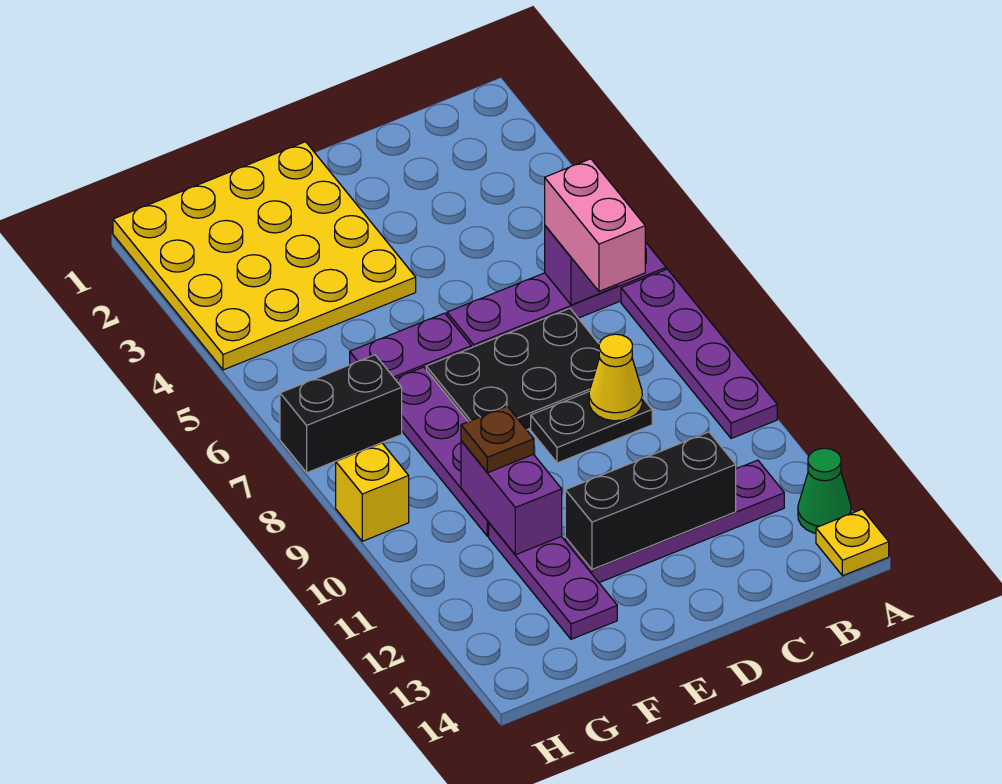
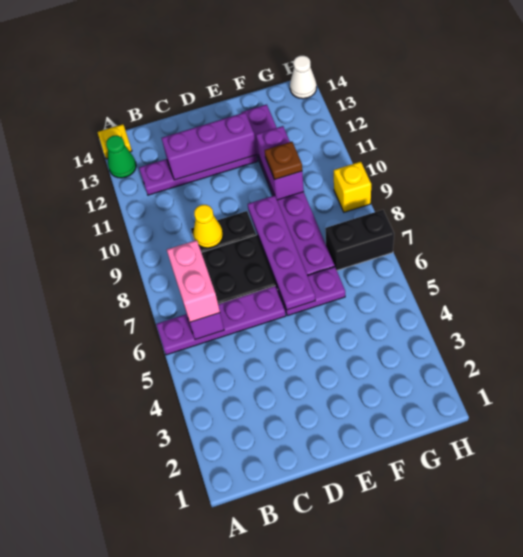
purple 1x4 plate [621,269,777,439] -> purple 1x4 plate moved to [248,195,315,310]
black 1x3 brick [565,432,736,569] -> purple 1x3 brick [162,113,257,180]
yellow 4x4 plate [113,142,416,370] -> none
none -> white 1x1 cone [290,56,317,99]

